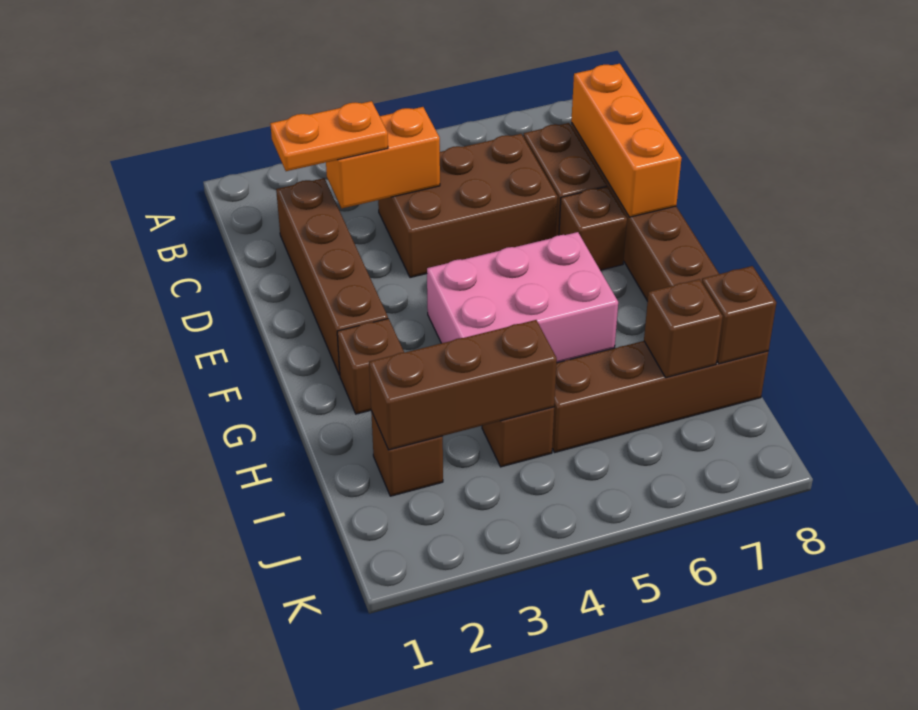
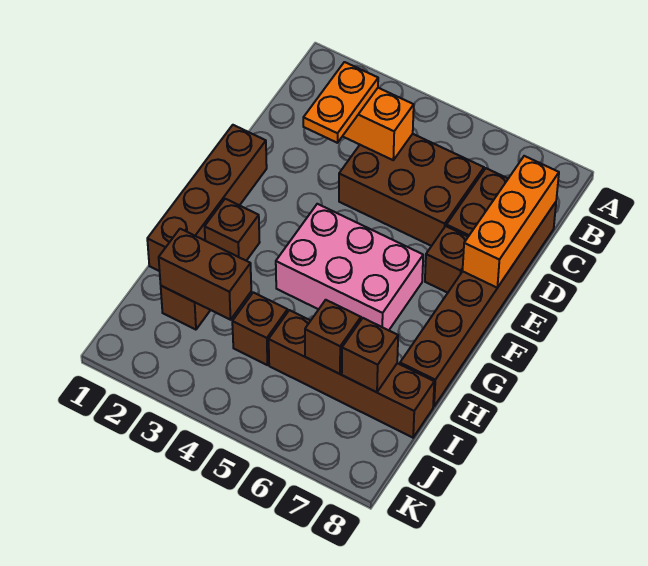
brown 1x4 brick [276,178,388,375] -> brown 1x4 brick moved to [147,125,267,271]
orange 1x2 plate [270,101,388,171] -> orange 1x2 plate turned to [303,62,378,143]
brown 1x3 brick [369,320,557,450] -> brown 1x2 brick [159,229,251,320]
brown 1x1 brick [702,266,776,364] -> brown 1x1 brick moved to [305,300,361,374]

